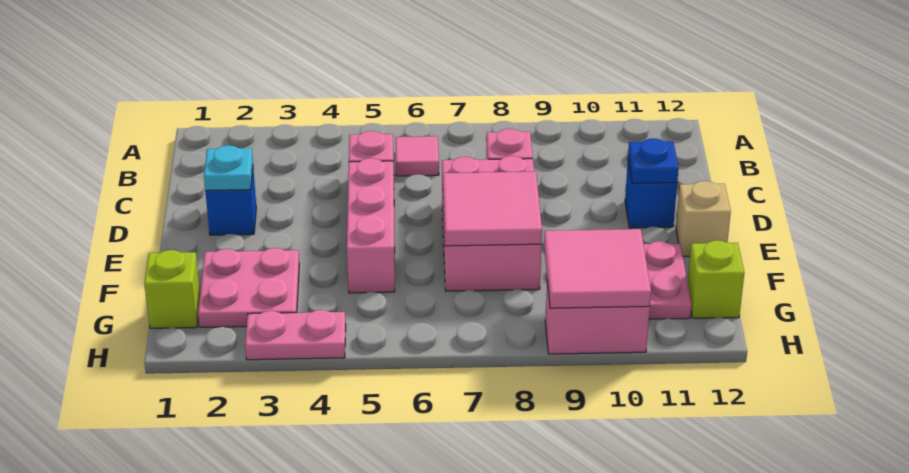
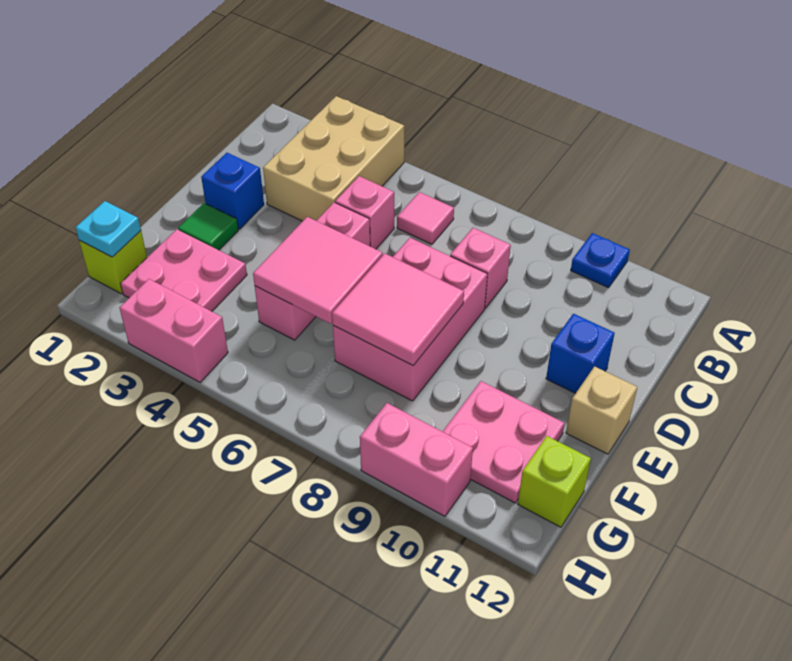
none -> tan 2x3 brick [263,96,404,221]
cyan 1x1 plate [204,145,253,191] -> cyan 1x1 plate moved to [76,201,141,257]
blue 1x1 plate [628,138,679,183] -> blue 1x1 plate moved to [571,233,630,288]
none -> green 1x1 tile [178,203,238,250]
pink 2x2 tile [544,229,651,308] -> pink 2x2 tile moved to [253,217,383,324]
pink 1x2 plate [245,310,346,360] -> pink 1x2 brick [119,279,228,382]

